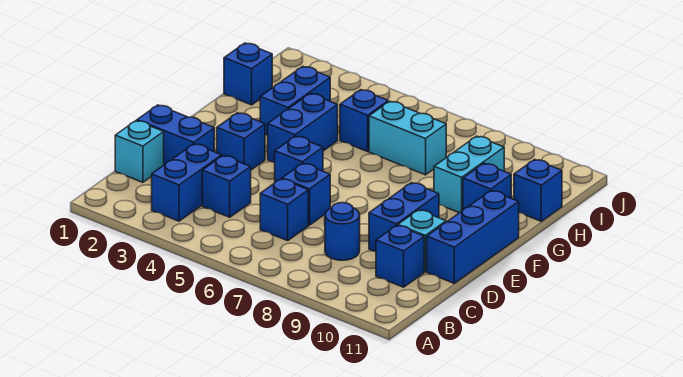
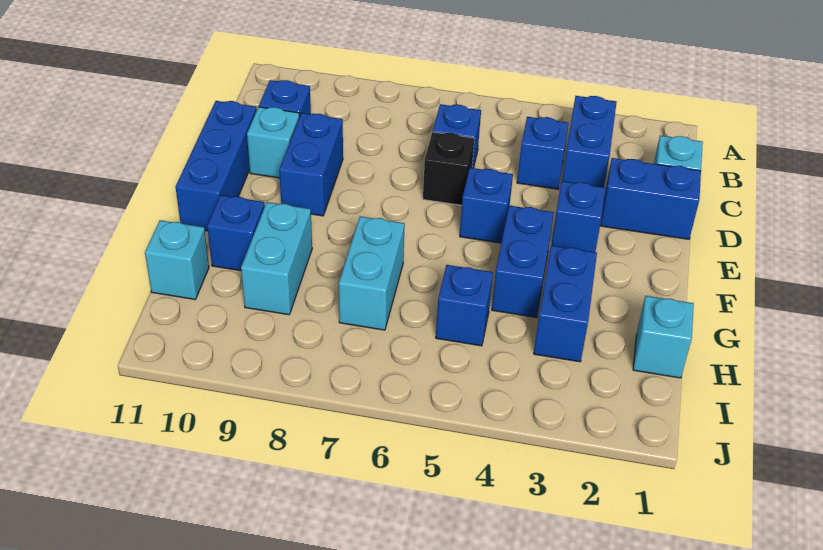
blue 1x1 round brick [325,203,360,260] -> none
blue 1x1 brick [282,163,330,225] -> black 1x1 brick [423,132,474,205]
blue 1x1 brick [224,43,272,105] -> cyan 1x1 brick [633,296,694,378]
cyan 1x2 brick [369,101,446,175] -> cyan 1x2 brick turned to [339,216,405,330]
blue 1x1 brick [514,159,562,221] -> cyan 1x1 brick [145,220,209,300]

